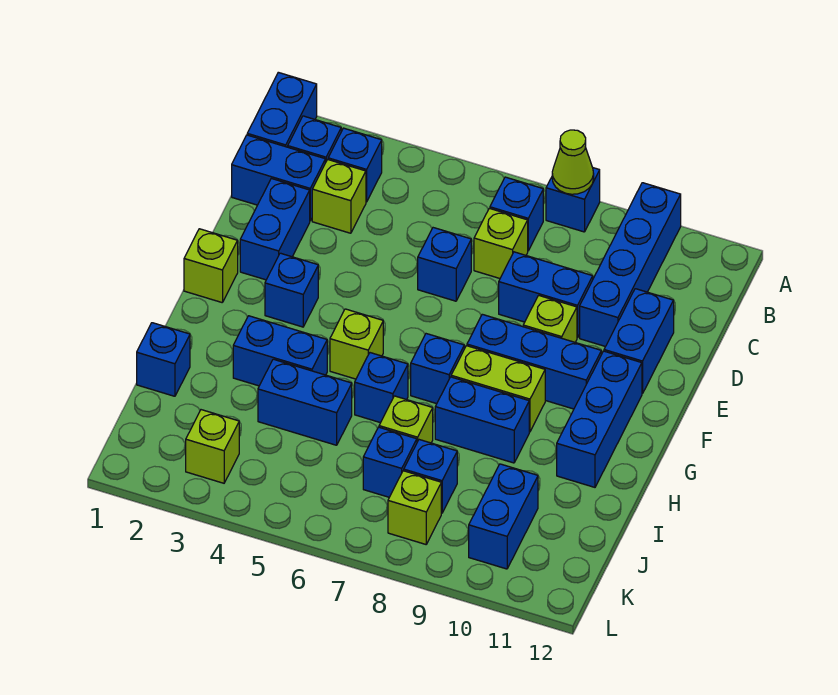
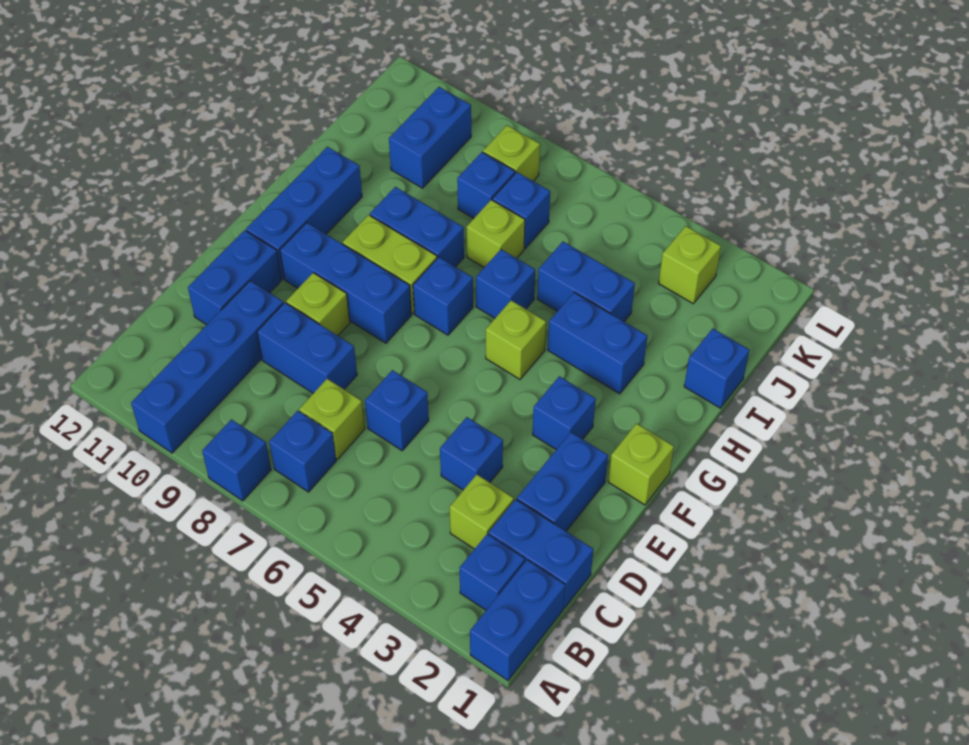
lime 1x1 cone [552,130,594,194] -> none
blue 1x1 brick [328,128,382,202] -> blue 1x1 brick moved to [440,417,503,490]

